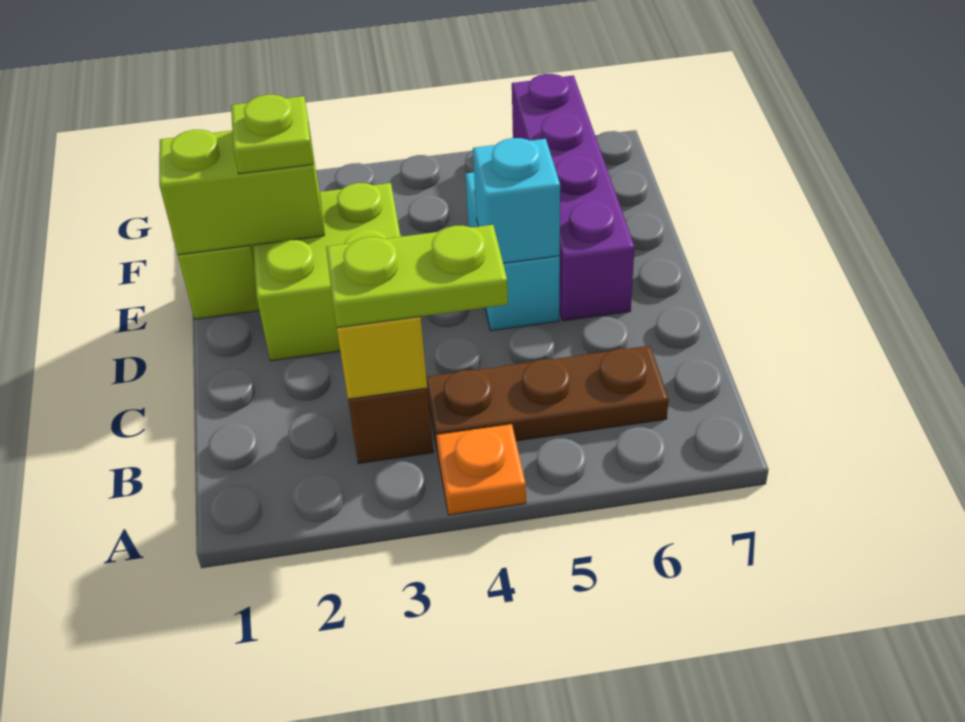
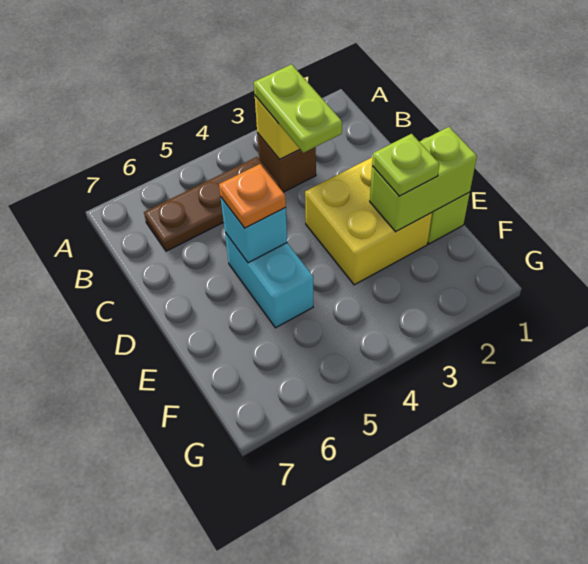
orange 1x1 plate [436,424,526,515] -> orange 1x1 plate moved to [219,164,286,228]
lime 1x2 plate [326,225,508,328] -> lime 1x2 plate turned to [254,64,342,153]
lime 2x2 brick [253,183,401,361] -> yellow 2x2 brick [305,157,432,285]
purple 1x4 brick [512,74,635,321] -> none

